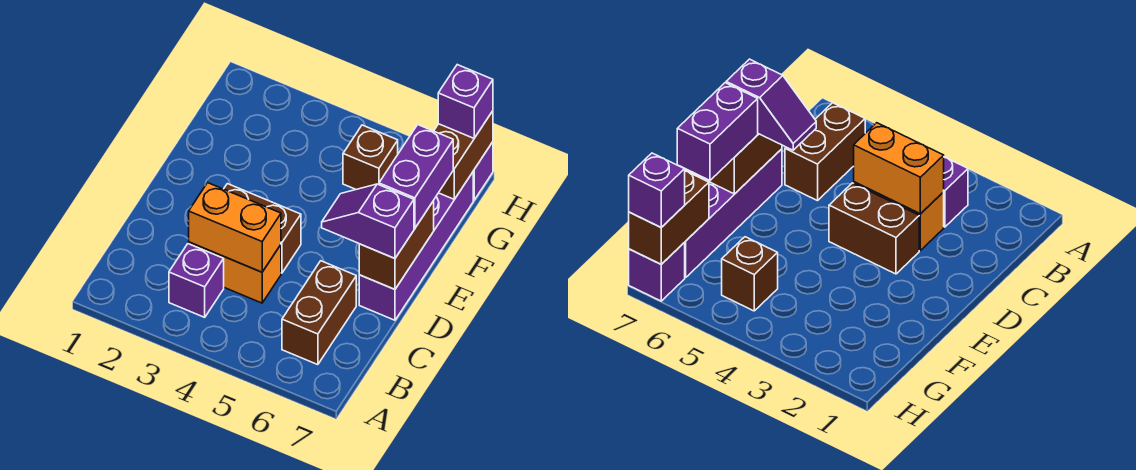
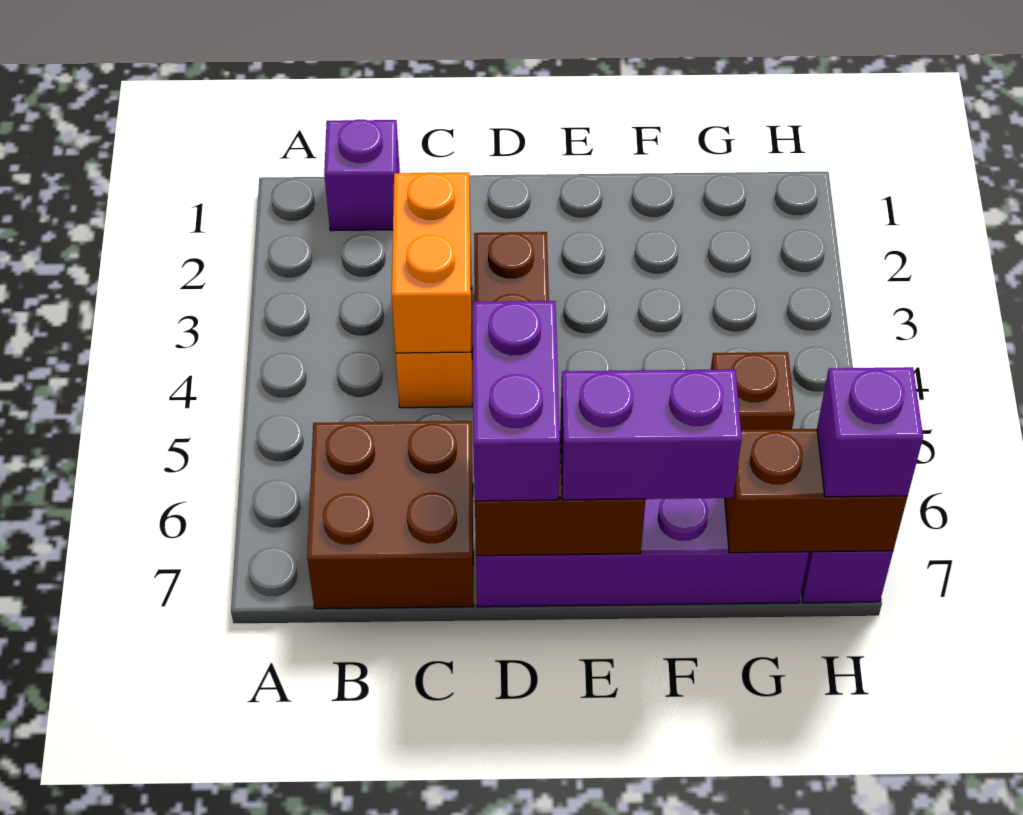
purple 1x1 brick [169,244,224,317] -> purple 1x1 brick moved to [324,120,400,231]
brown 1x2 brick [282,261,356,365] -> brown 2x2 brick [307,421,473,609]
purple 1x2 slope [322,184,414,258] -> purple 1x2 brick [473,301,560,501]

